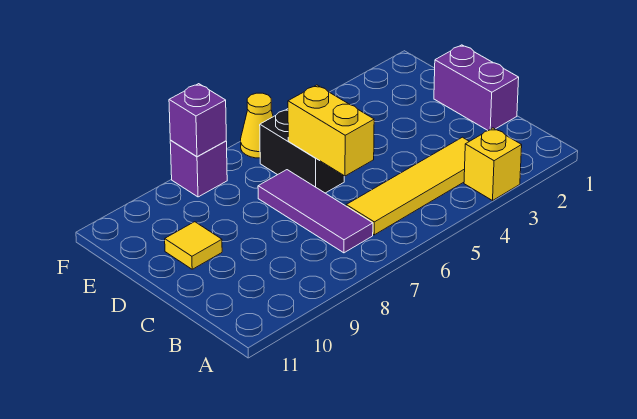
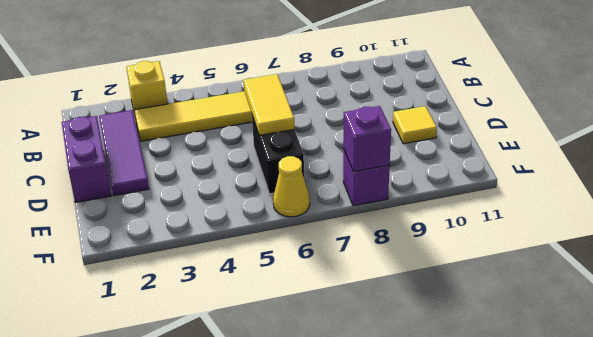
purple 1x3 tile [258,170,373,253] -> purple 1x3 tile moved to [99,110,149,196]
yellow 1x2 brick [288,85,374,176] -> yellow 1x2 tile [243,74,295,135]

